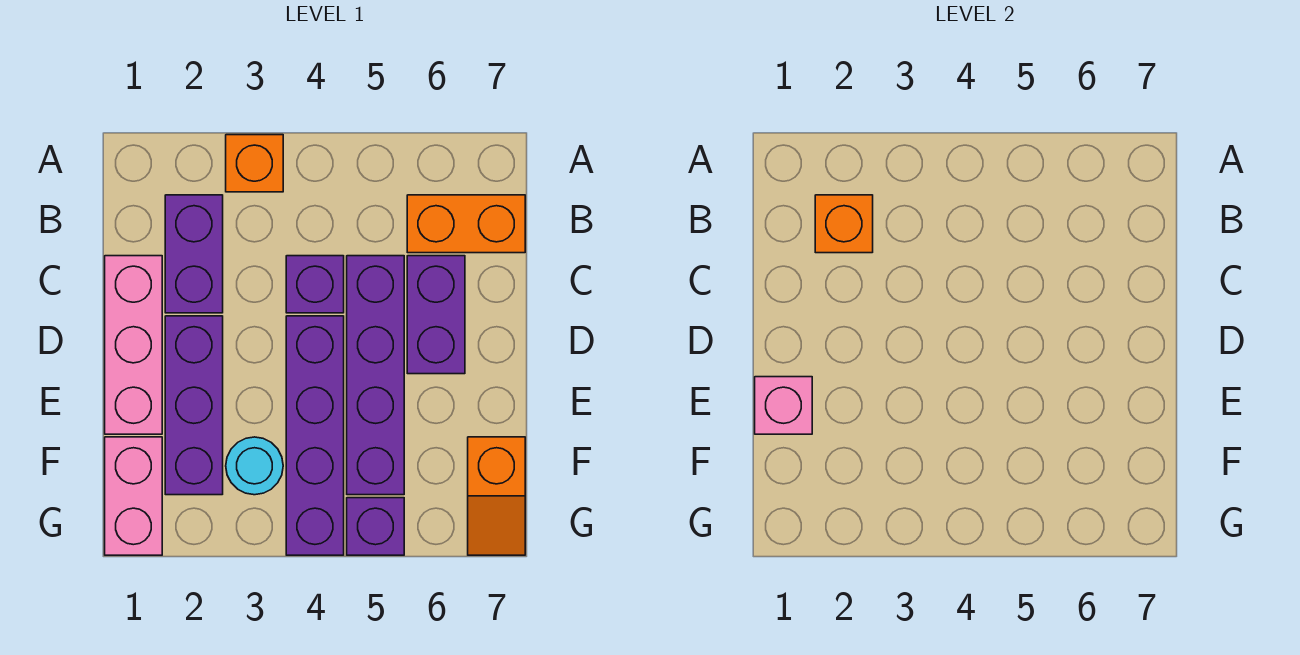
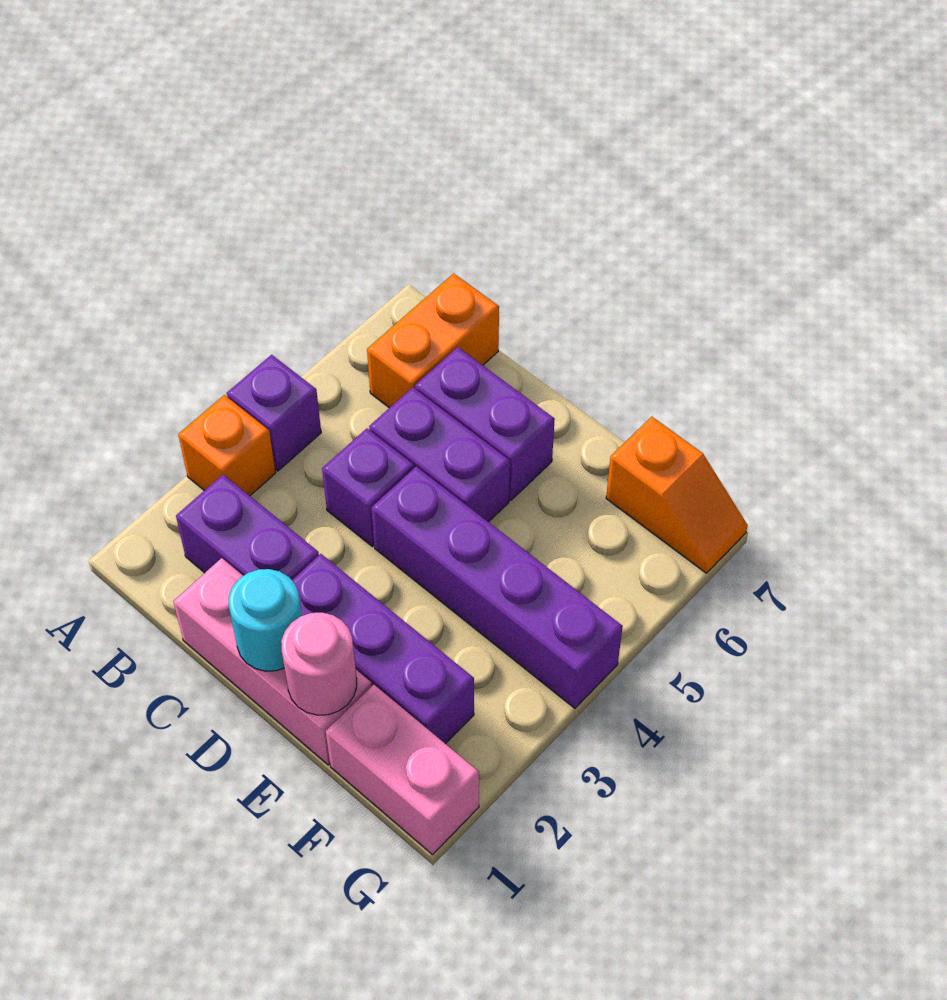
orange 1x1 brick [815,195,873,253] -> none
purple 1x4 brick [347,256,404,495] -> purple 1x2 brick [369,387,510,522]
pink 1x1 brick [755,377,812,434] -> pink 1x1 round brick [281,613,357,715]
cyan 1x1 round brick [226,437,283,495] -> cyan 1x1 round brick moved to [229,569,302,671]
purple 1x1 brick [347,498,404,555] -> purple 1x1 brick moved to [227,355,321,471]

